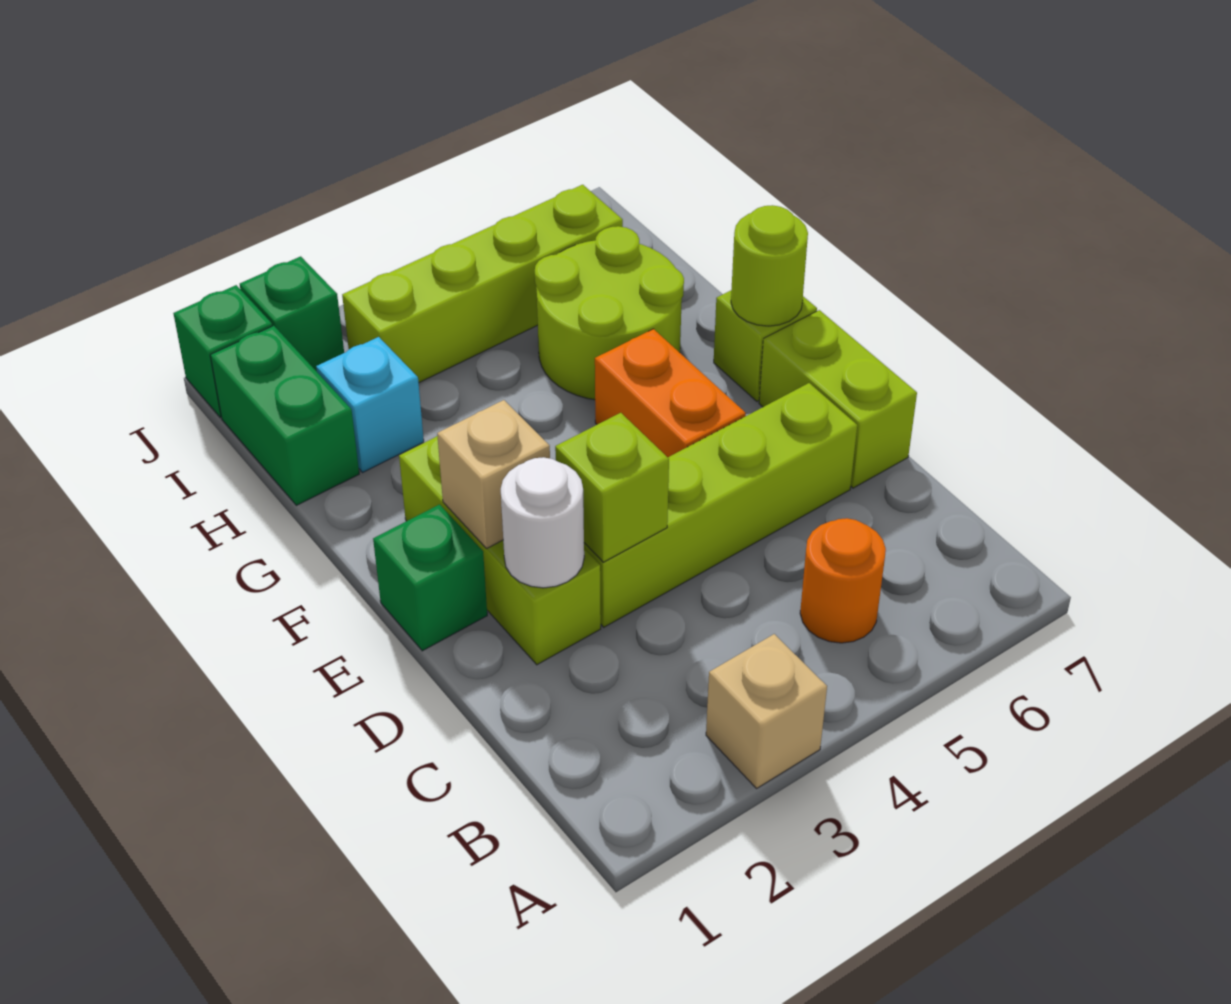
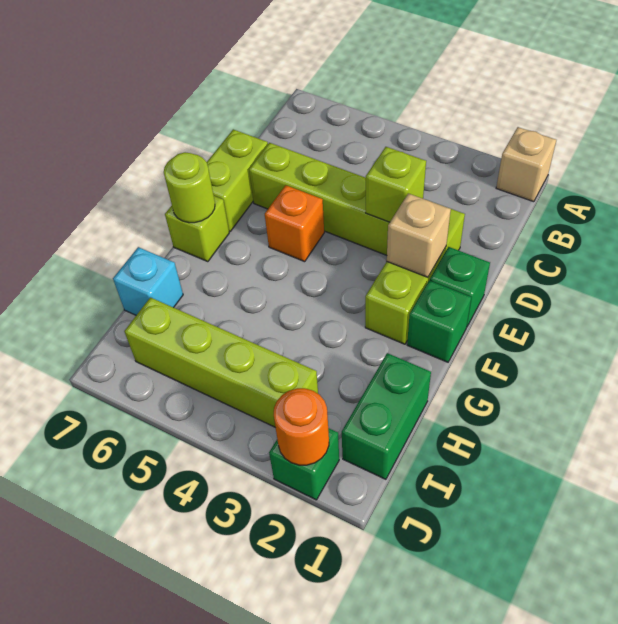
tan 1x1 brick [706,634,827,788] -> tan 1x1 brick moved to [496,127,556,202]
orange 1x1 round brick [800,518,886,643] -> orange 1x1 round brick moved to [274,388,329,465]
white 1x1 round brick [501,457,584,588] -> none
orange 1x2 brick [595,329,746,457] -> orange 1x1 brick [265,185,324,262]
lime 2x2 round brick [535,226,684,400] -> none
cyan 1x1 brick [316,337,424,472] -> cyan 1x1 brick moved to [113,247,183,315]
green 1x1 brick [173,285,272,418] -> green 1x1 brick moved to [407,280,471,362]

